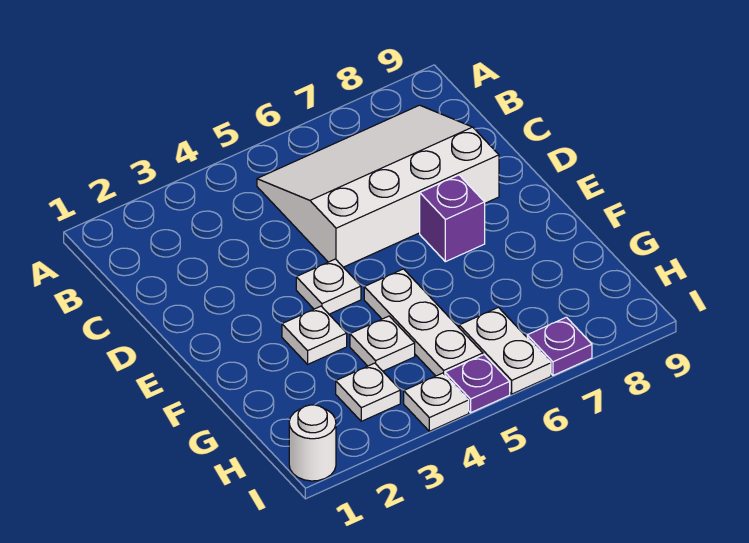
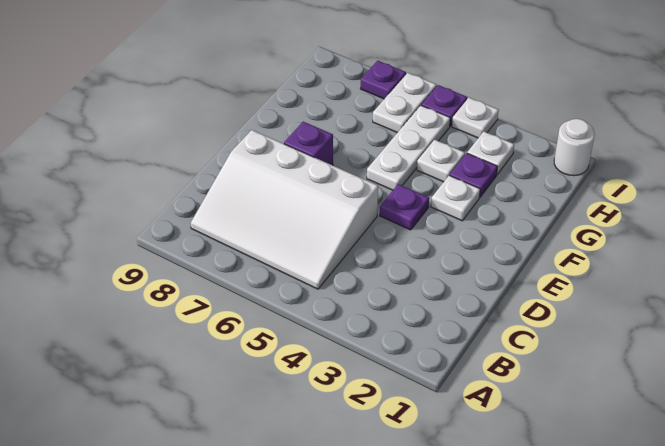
white 1x1 plate [296,259,361,314] -> purple 1x1 plate [380,184,429,230]
none -> purple 1x1 plate [450,153,498,197]

